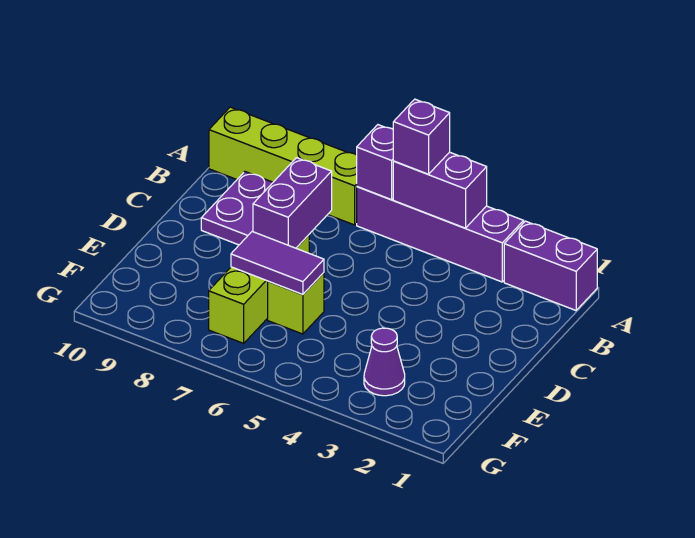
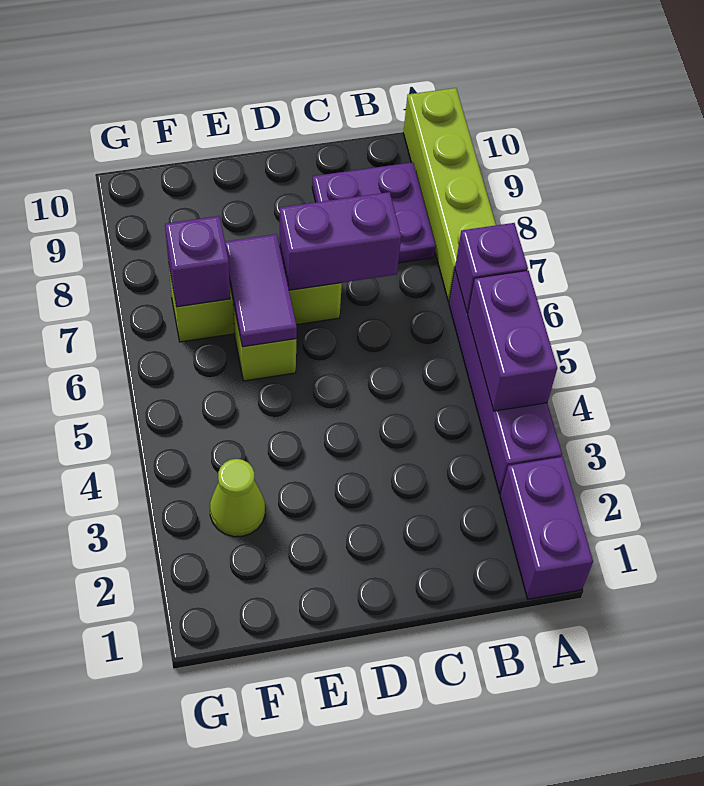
purple 1x1 brick [393,99,450,174] -> purple 1x1 brick moved to [165,216,230,307]
purple 1x1 cone [364,328,405,396] -> lime 1x1 cone [210,459,265,537]

